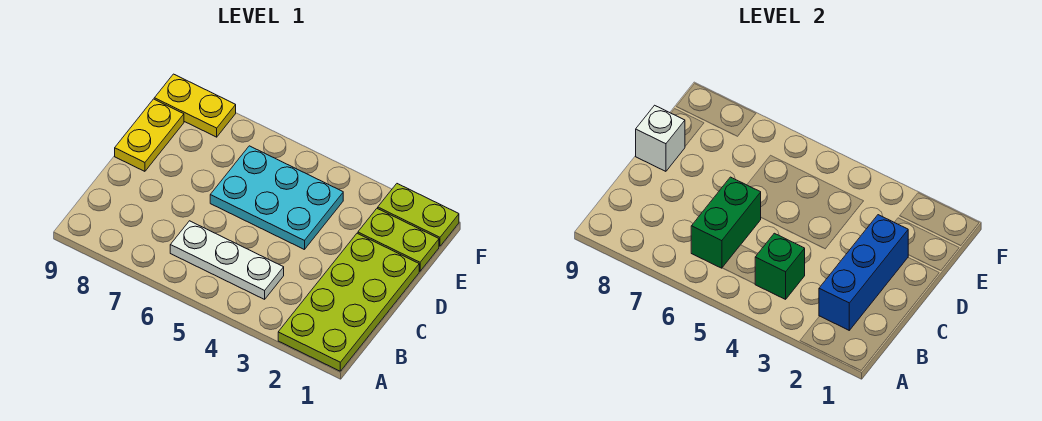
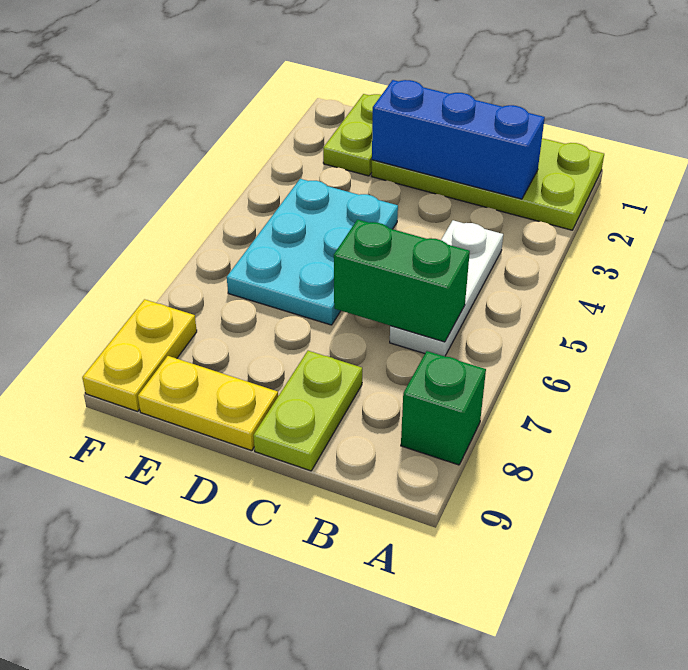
green 1x1 brick [755,233,805,299] -> green 1x1 brick moved to [401,351,486,465]
white 1x1 brick [636,105,685,171] -> none
lime 1x2 plate [378,184,459,246] -> lime 1x2 plate moved to [253,351,362,471]

